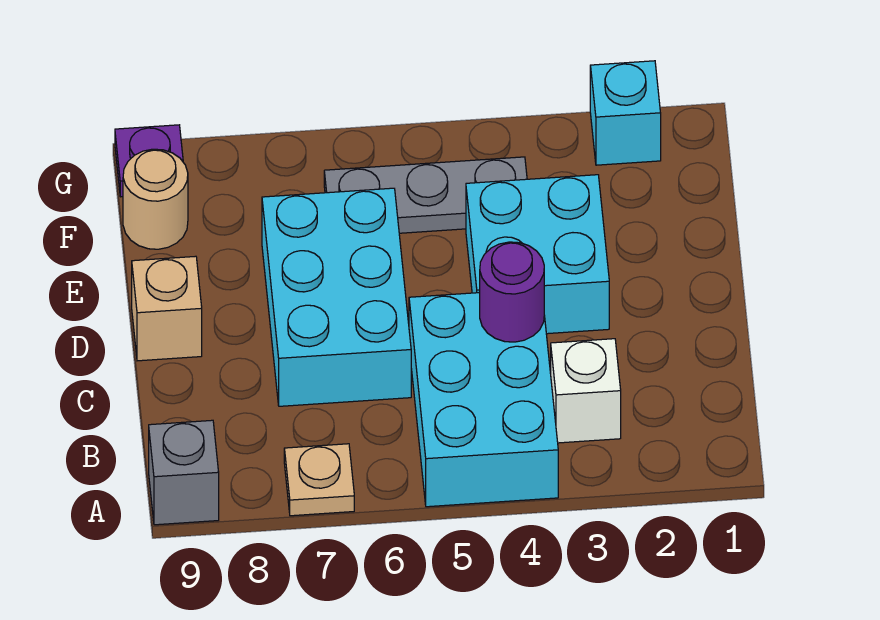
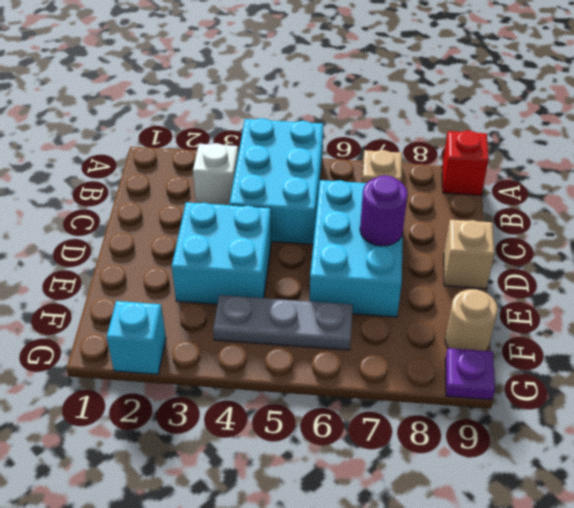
grey 1x1 brick [149,420,219,525] -> red 1x1 brick [442,131,489,195]
purple 1x1 round brick [480,242,544,342] -> purple 1x1 round brick moved to [360,175,408,246]

